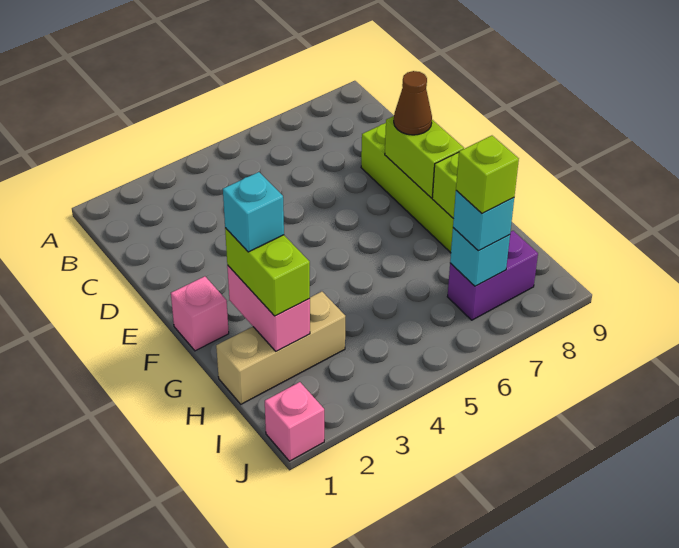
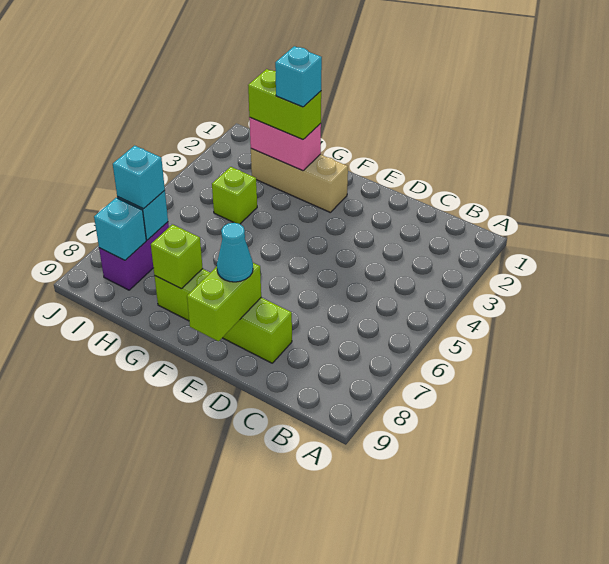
lime 1x2 brick [385,116,464,198] -> lime 1x2 brick turned to [187,263,261,341]
brown 1x1 cone [394,71,432,135] -> cyan 1x1 cone [217,223,253,282]
pink 1x1 brick [171,276,229,351] -> none
tan 1x3 brick [216,292,345,404] -> tan 1x3 brick turned to [251,149,348,212]
lime 1x1 brick [456,136,519,214] -> lime 1x1 brick moved to [212,167,257,224]
none -> cyan 1x1 brick [94,198,146,260]
pink 1x1 brick [265,382,324,461] -> none

